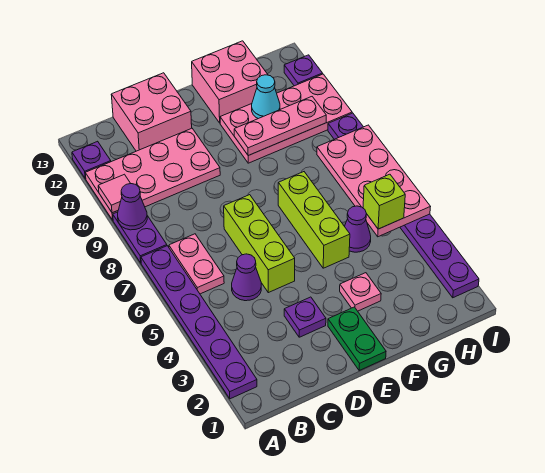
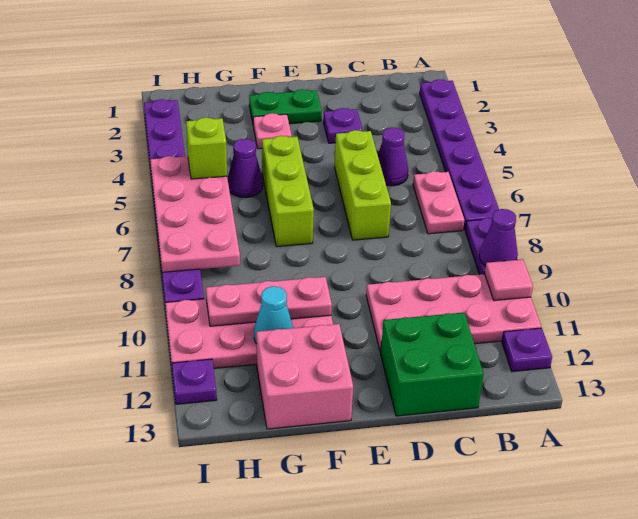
pink 2x2 brick [111,73,192,151] -> green 2x2 brick [380,313,484,416]
green 1x2 plate [328,307,386,370] -> green 1x2 plate turned to [249,89,322,124]

